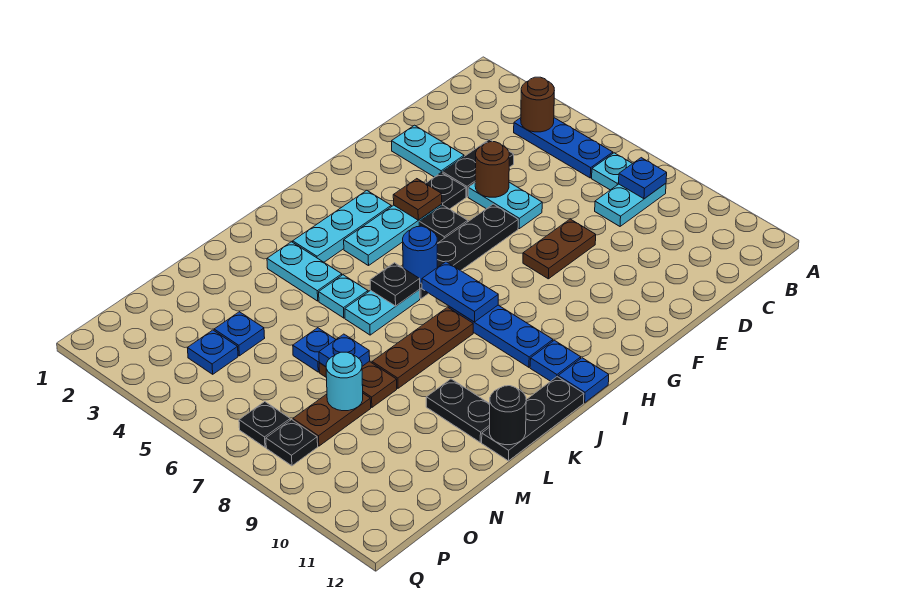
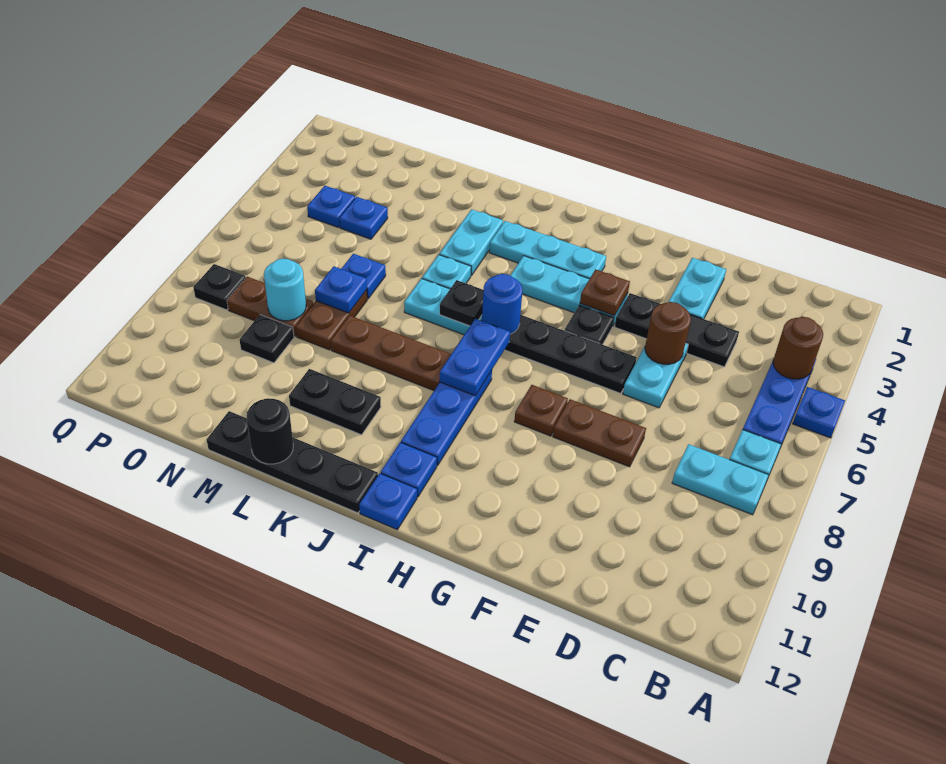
blue 1x1 plate [619,158,667,199] -> blue 1x1 plate moved to [793,387,845,438]
none -> brown 1x1 plate [514,385,568,436]
black 1x3 plate [482,377,584,461] -> black 1x4 plate [207,411,378,513]
black 1x2 plate [426,379,490,442] -> black 1x2 plate turned to [289,369,381,435]
black 1x1 plate [239,402,290,447] -> black 1x1 plate moved to [240,315,294,363]

